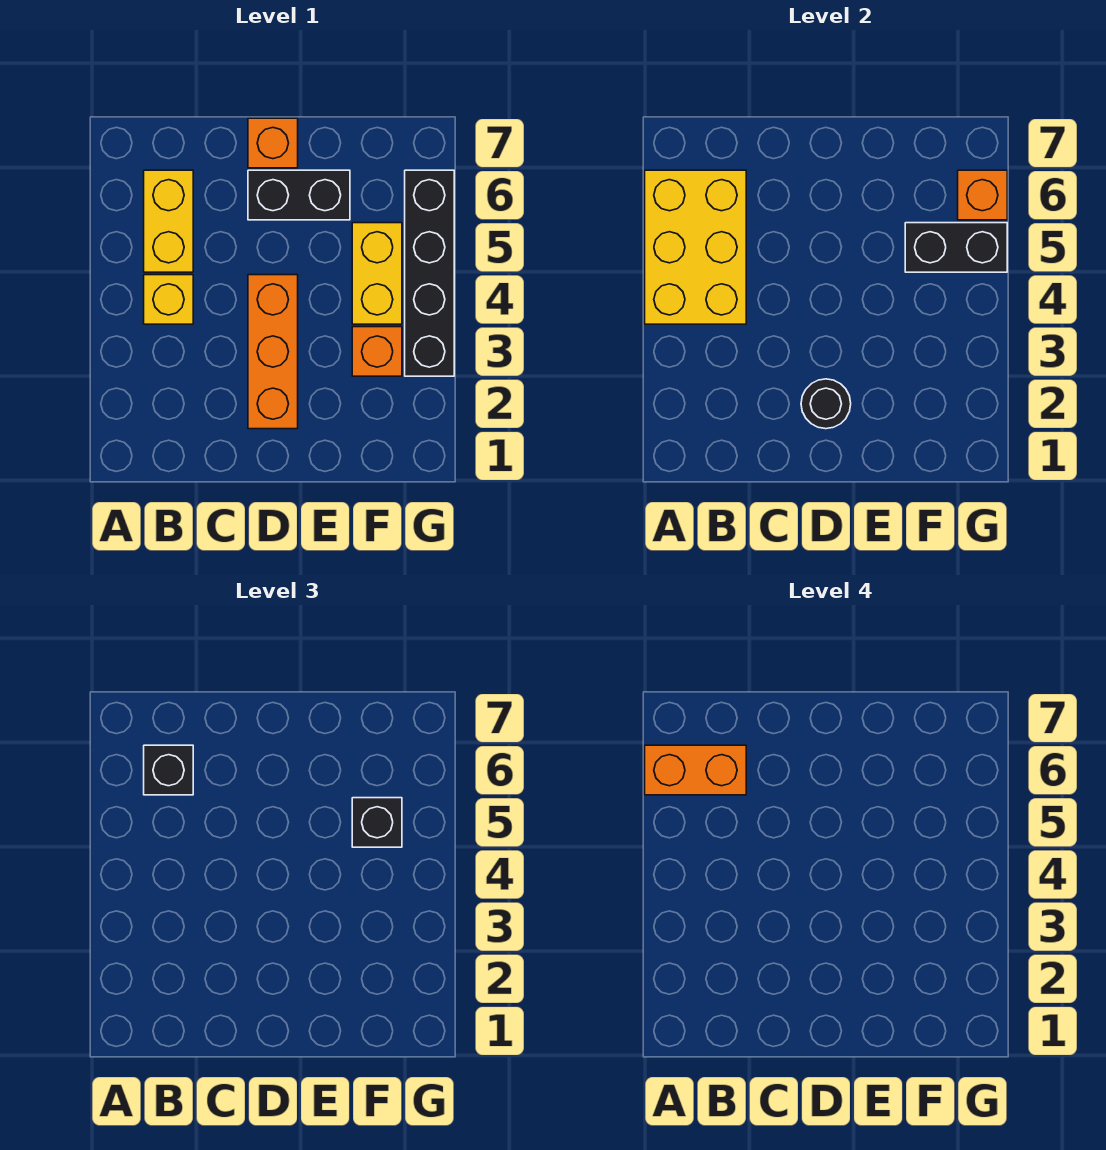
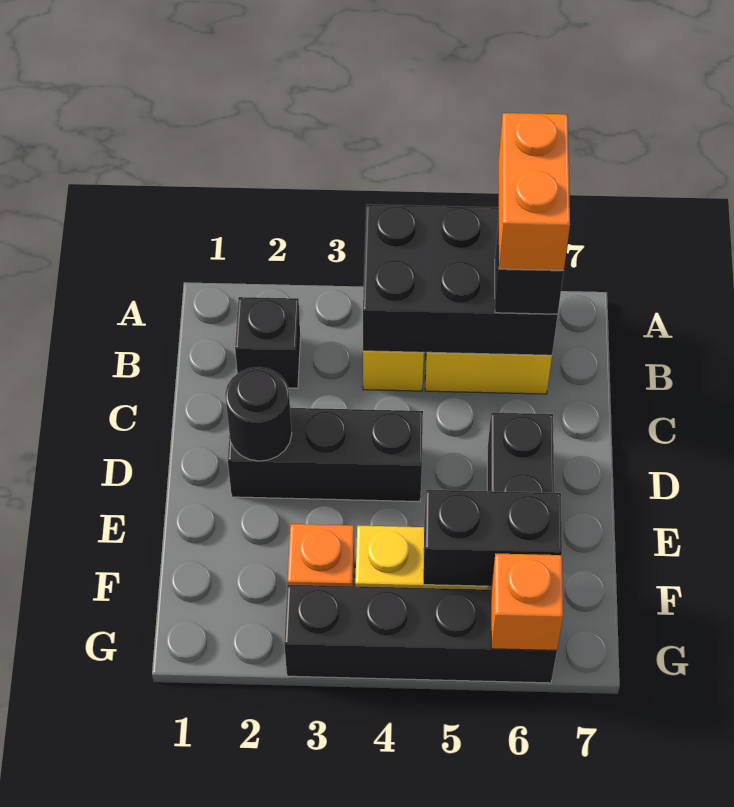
yellow 2x3 brick [645,170,746,324] -> black 2x3 brick [363,204,558,355]
orange 1x3 brick [248,275,298,429] -> black 1x3 brick [228,408,423,502]
orange 1x1 brick [248,118,298,168] -> none
black 1x2 brick [905,223,1007,272] -> black 1x2 brick turned to [423,490,562,586]
black 1x1 brick [352,798,402,847] -> black 1x1 brick moved to [235,297,300,388]

